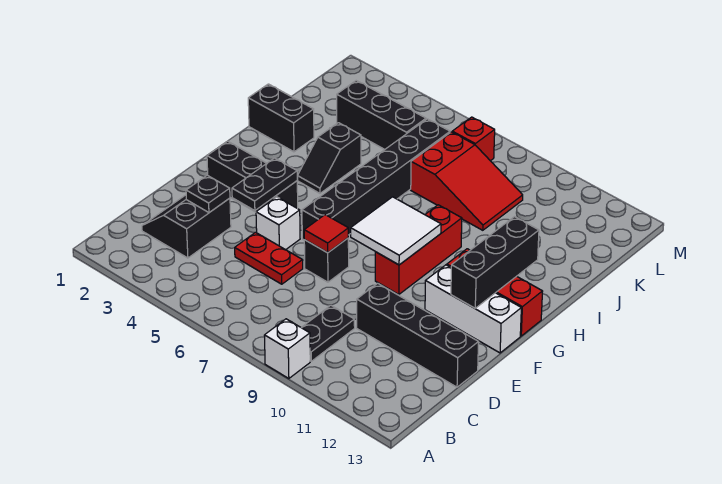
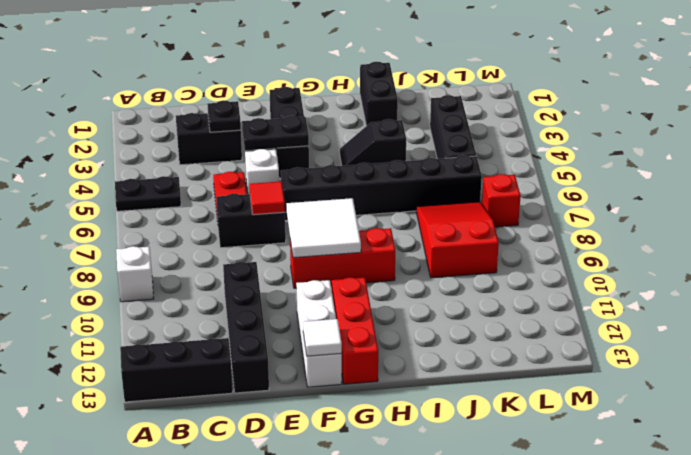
black 1x2 plate [301,305,355,361] -> black 1x2 plate moved to [115,176,181,211]
black 1x1 brick [304,238,349,282] -> black 1x2 brick [216,194,286,248]
black 1x3 brick [451,217,539,308] -> black 1x3 brick moved to [120,338,233,402]
none -> white 1x1 tile [303,319,342,356]
red 2x3 slope [411,132,523,230] -> red 2x3 slope turned to [416,202,499,278]

